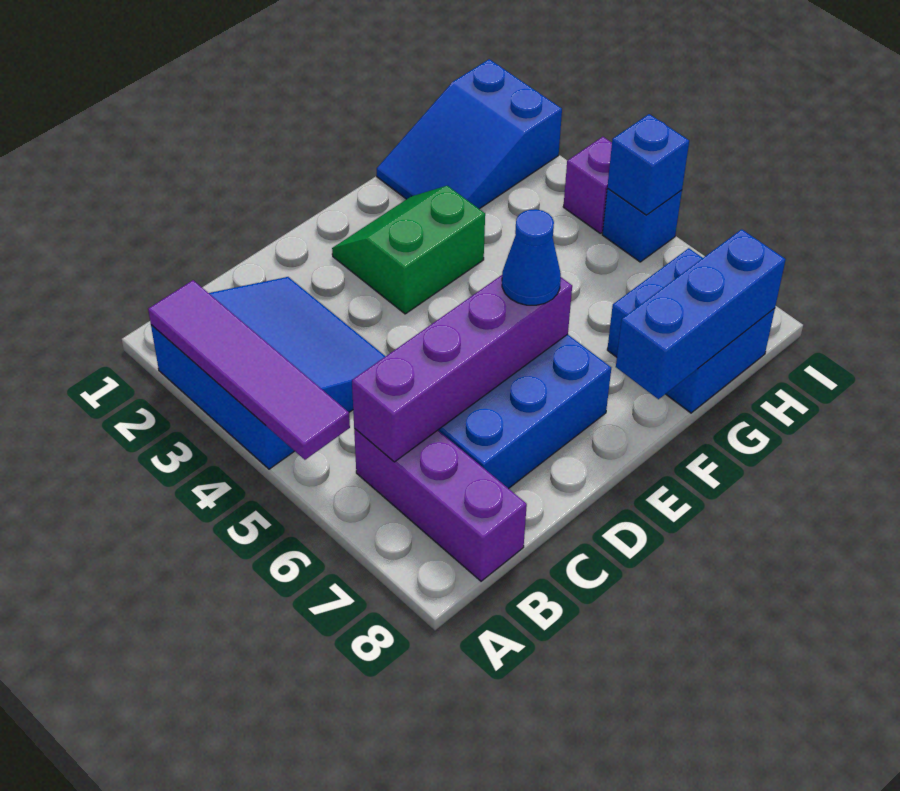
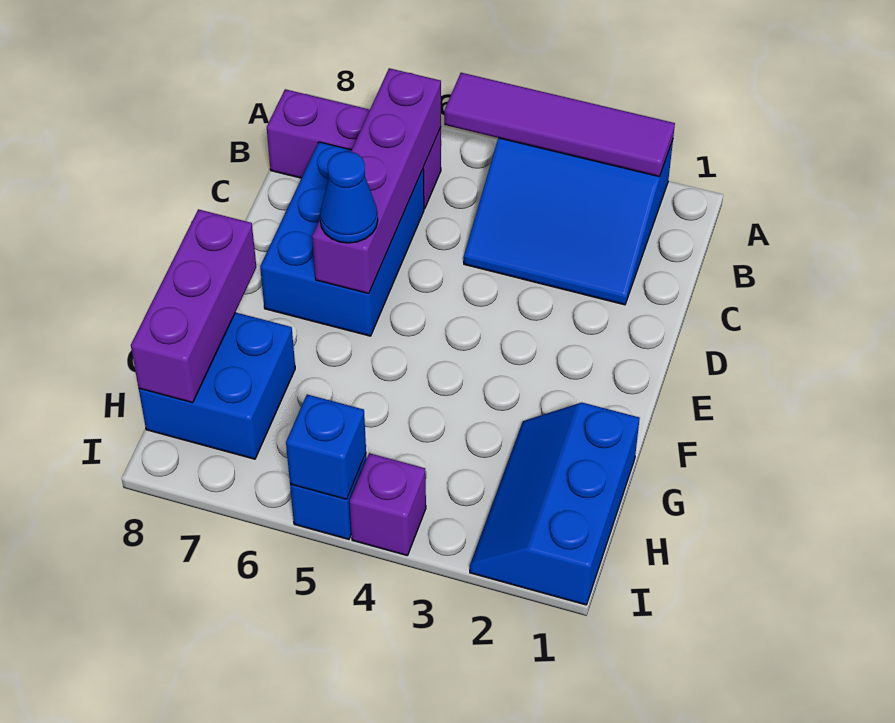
green 2x2 slope [332,186,485,314] -> none
blue 1x3 brick [616,229,786,399] -> purple 1x3 brick [131,209,256,403]
blue 2x3 slope [377,59,562,209] -> blue 2x3 slope turned to [470,403,640,605]

